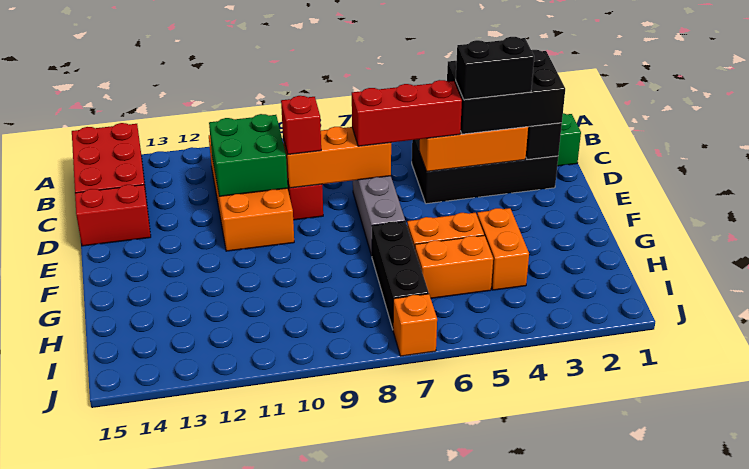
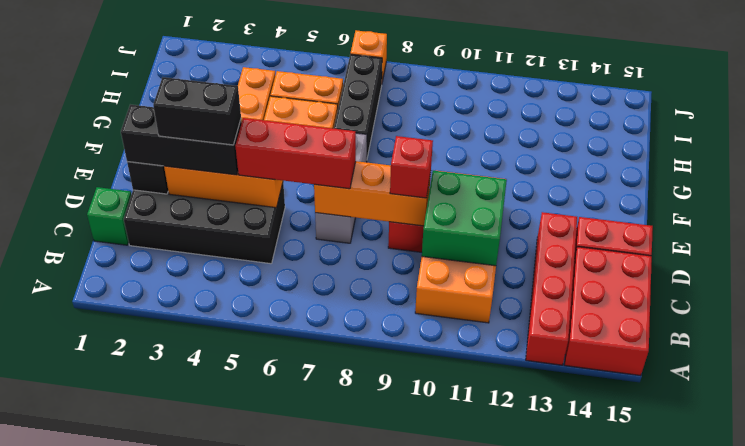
none -> red 1x4 brick [526,212,577,365]
black 2x3 brick [447,50,565,134] -> black 1x3 brick [121,105,242,175]

